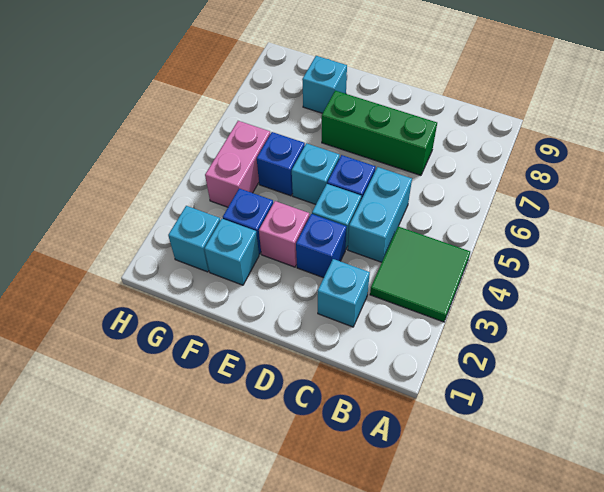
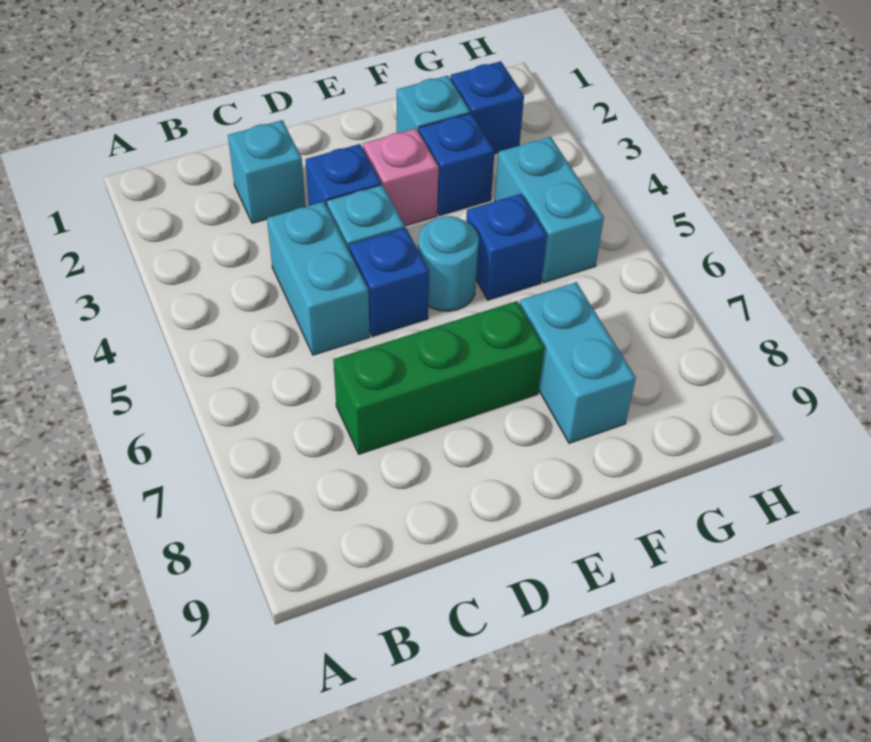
green 2x2 tile [370,226,470,322] -> none
cyan 1x1 brick [292,143,340,204] -> cyan 1x1 round brick [418,216,479,311]
cyan 1x1 brick [302,56,347,113] -> cyan 1x2 brick [519,282,636,443]
cyan 1x1 brick [168,206,220,272] -> blue 1x1 brick [450,61,524,154]
pink 1x2 brick [205,121,270,207] -> cyan 1x2 brick [495,137,604,282]

